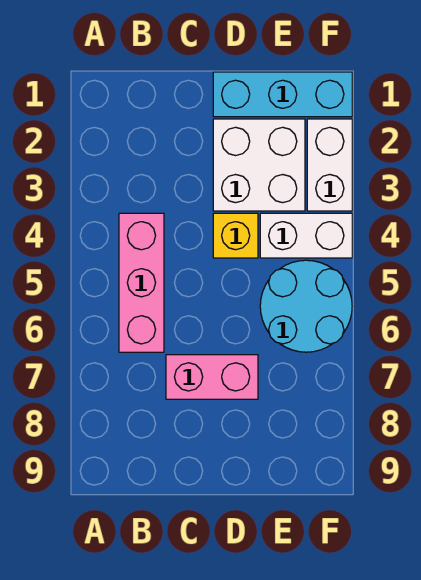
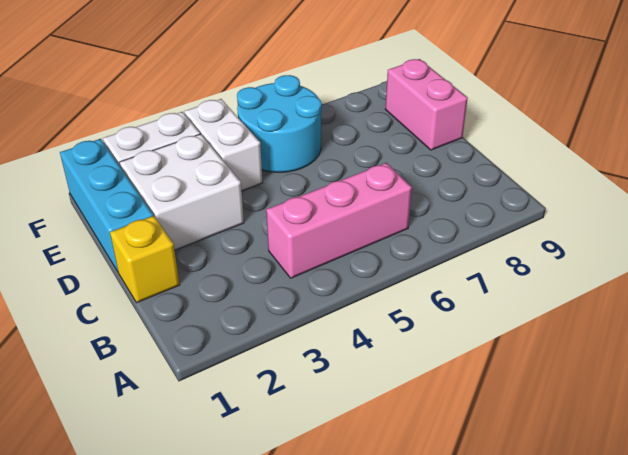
pink 1x2 brick [166,355,258,399] -> pink 1x2 brick moved to [385,59,468,150]
yellow 1x1 brick [213,213,258,258] -> yellow 1x1 brick moved to [110,216,180,303]

